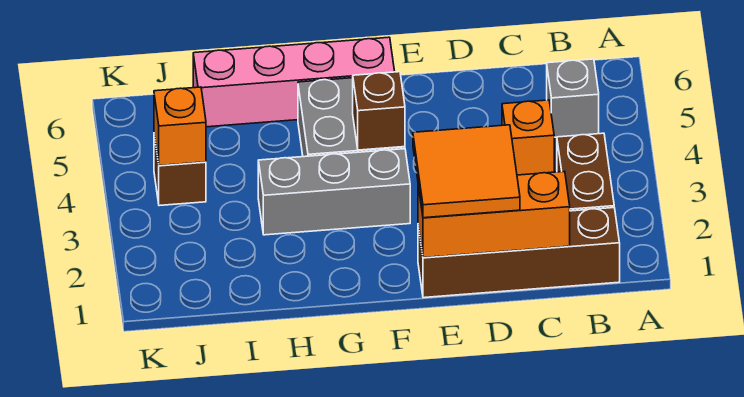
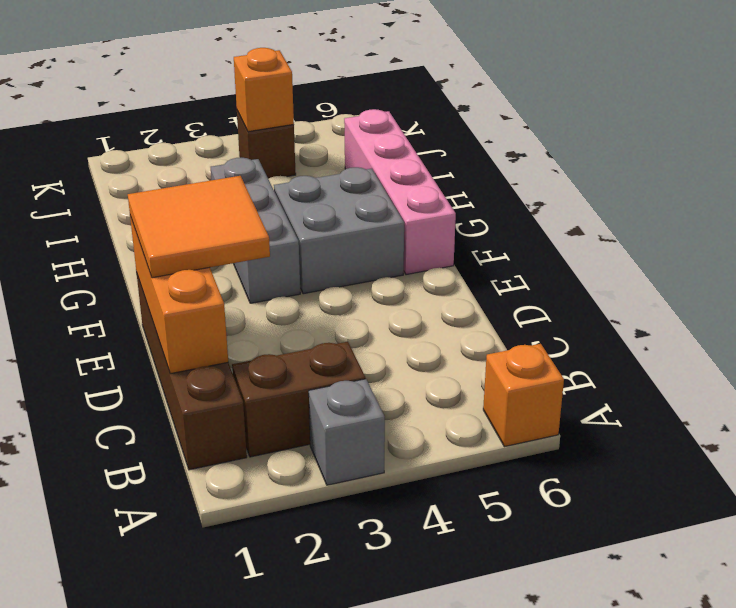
grey 1x1 brick [547,59,599,137] -> grey 1x1 brick moved to [309,379,385,485]
orange 1x1 brick [502,100,554,175] -> orange 1x1 brick moved to [483,344,564,447]
brown 1x1 brick [353,72,405,150] -> none

